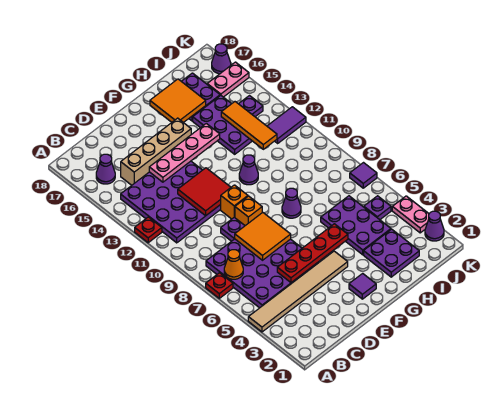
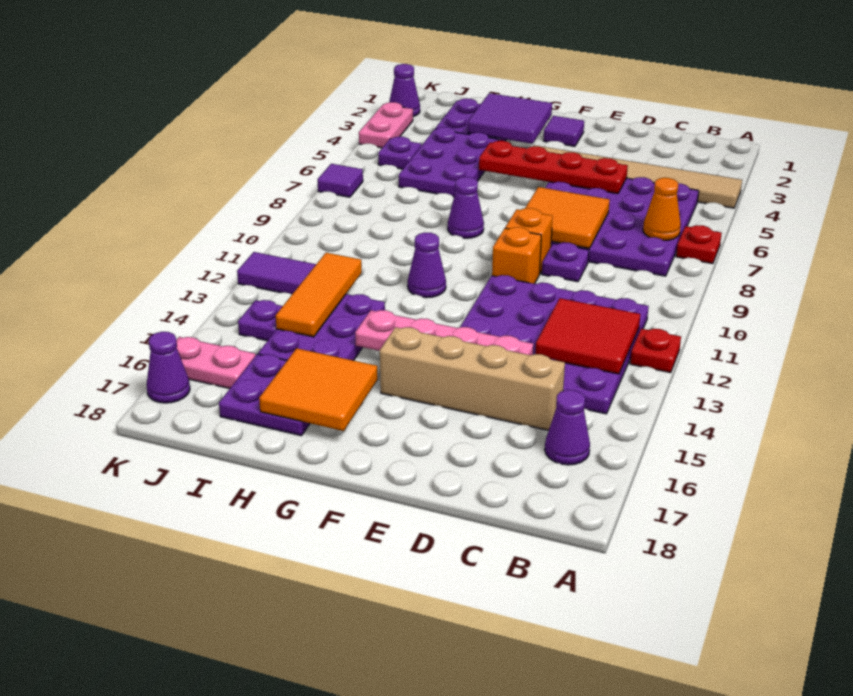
red 2x2 tile [178,168,231,216] -> red 2x2 tile moved to [535,298,640,374]
none -> purple 2x2 tile [468,93,552,144]

